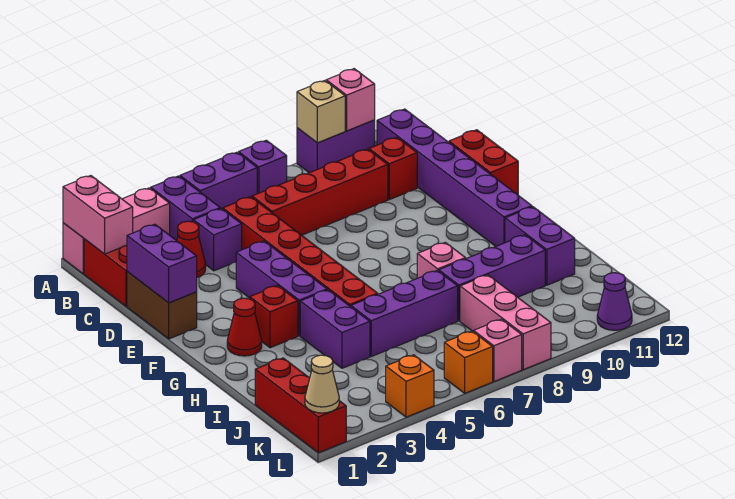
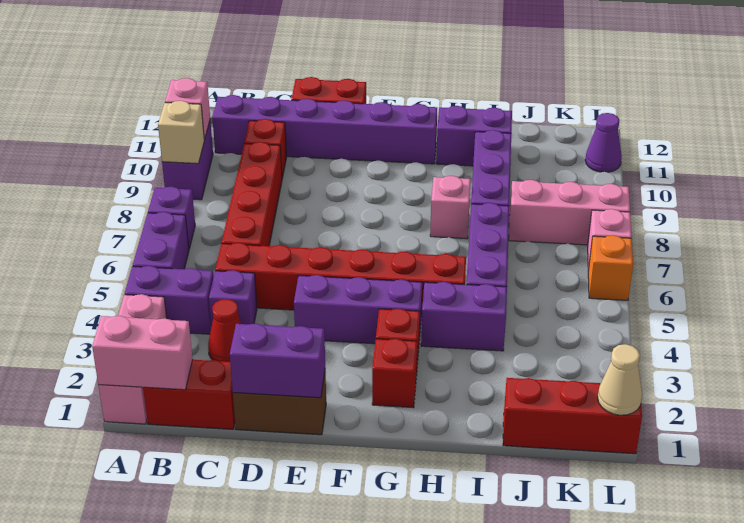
red 1x1 cone [227,298,262,356] -> red 1x1 brick [372,339,417,408]
orange 1x1 brick [386,355,434,417] -> none

